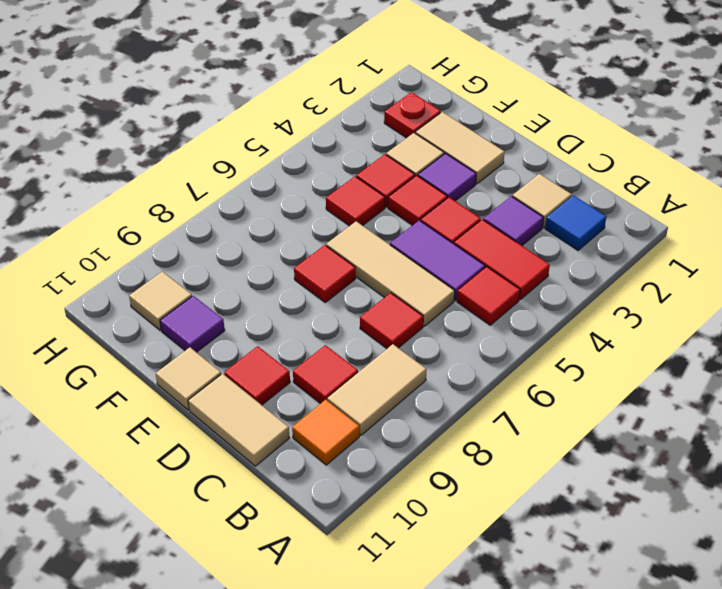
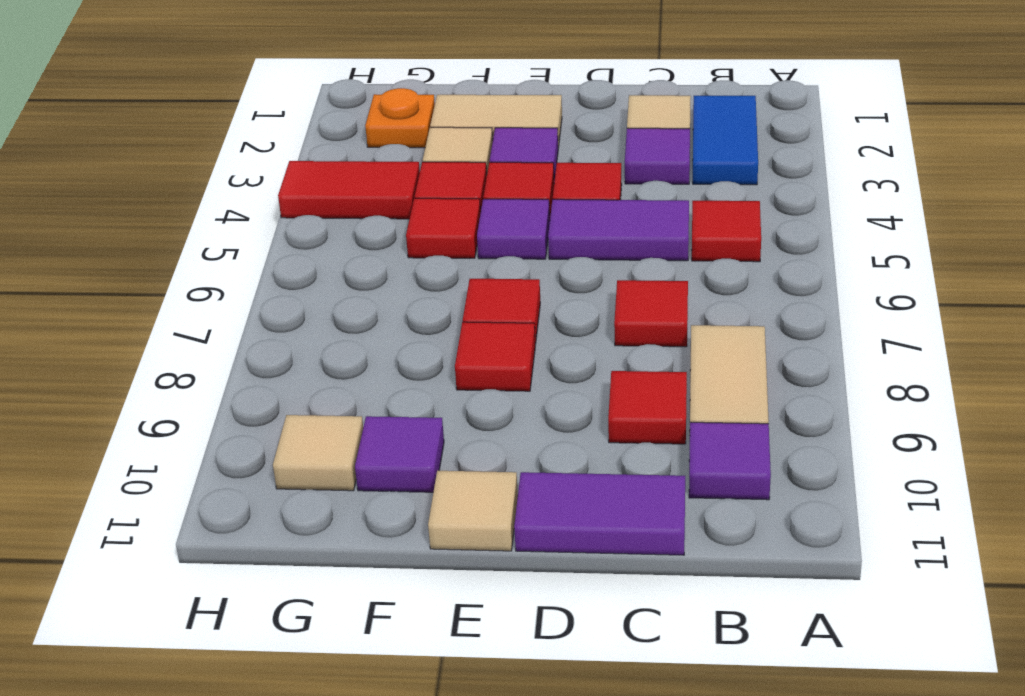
blue 1x1 tile [545,195,606,250] -> blue 1x2 tile [693,96,758,185]
red 1x2 tile [454,219,550,299] -> red 1x2 tile moved to [278,161,420,219]
orange 1x1 tile [292,400,359,465] -> purple 1x1 tile [689,422,771,500]
tan 1x3 tile [326,221,455,326] -> none
tan 1x2 tile [188,374,289,466] -> purple 1x2 tile [514,472,685,555]
red 1x1 tile [224,346,290,405] -> red 1x1 tile moved to [455,322,535,391]
none -> purple 1x1 tile [477,199,550,259]
red 1x1 plate [384,92,441,138] -> orange 1x1 plate [365,88,435,148]

